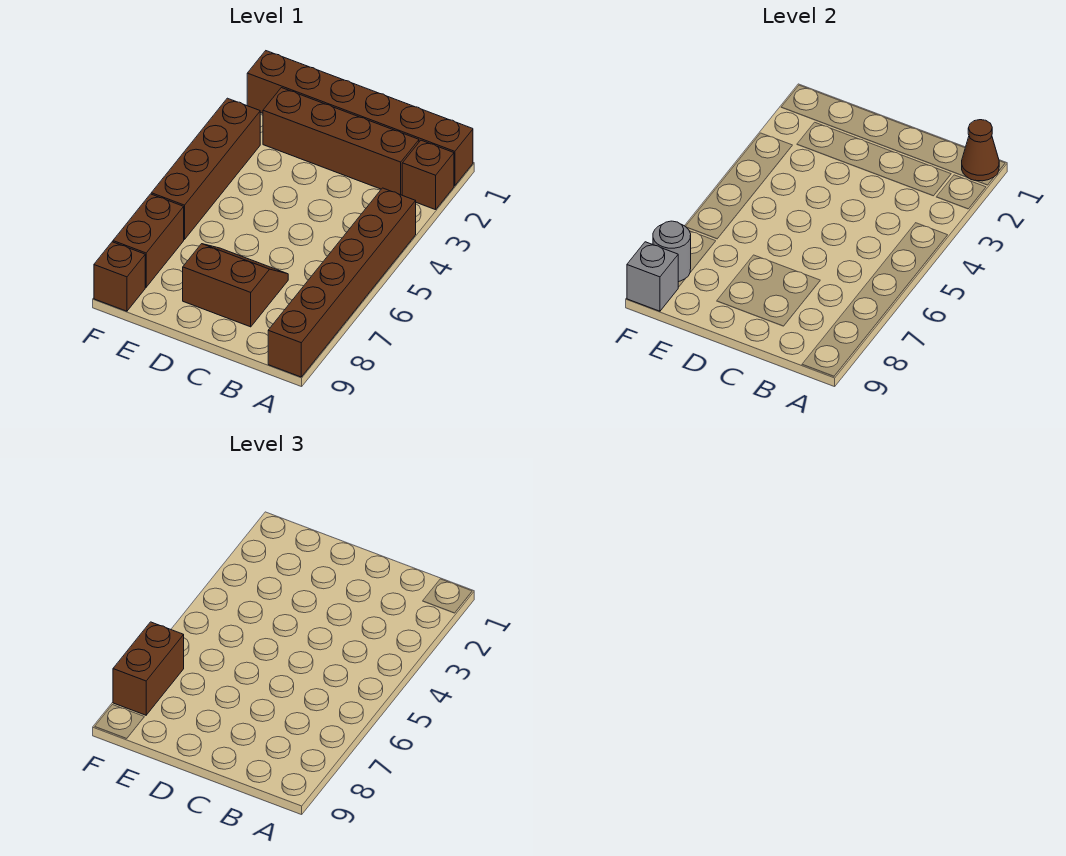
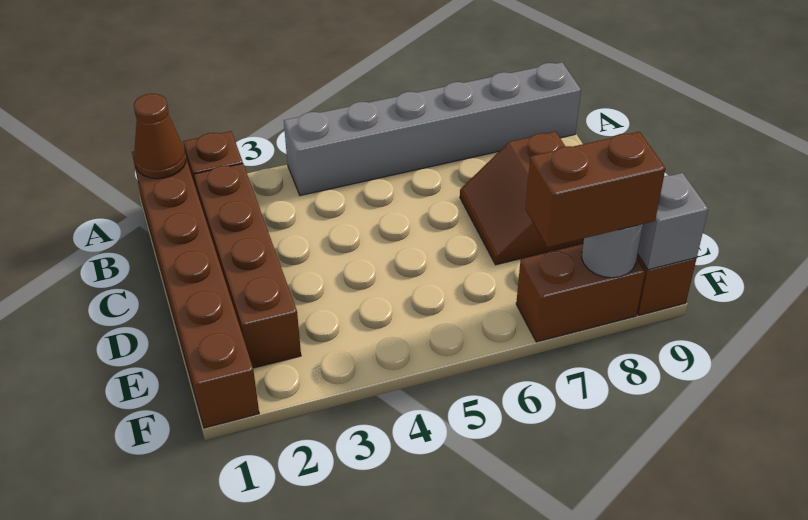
brown 1x6 brick [268,188,416,377] -> grey 1x6 brick [284,62,581,196]
brown 1x4 brick [151,98,260,240] -> none

